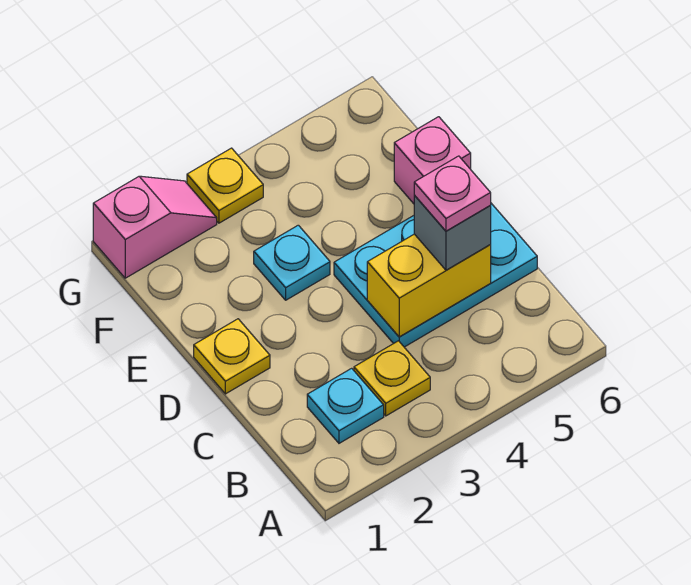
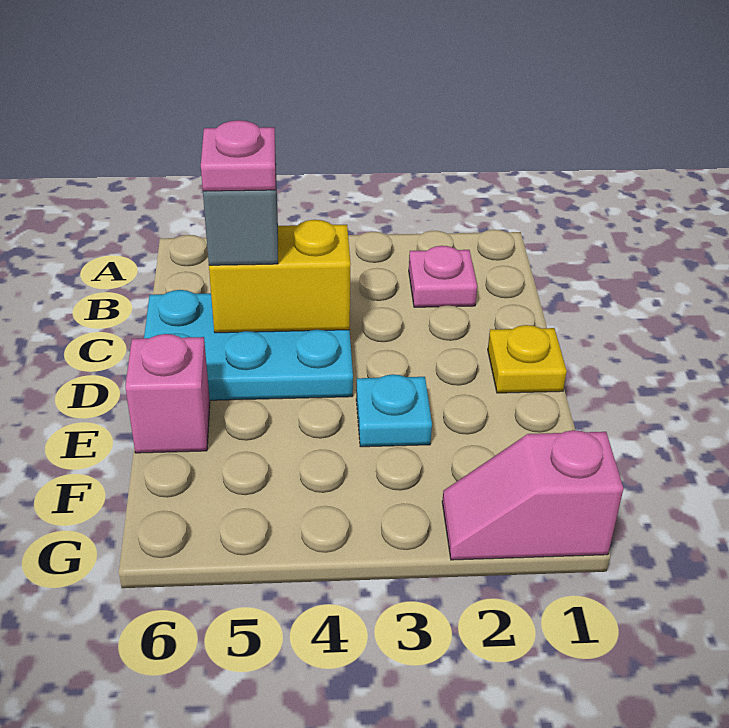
cyan 1x1 plate [307,368,384,443] -> pink 1x1 plate [409,246,477,307]
yellow 1x1 plate [354,341,430,416] -> none
yellow 1x1 plate [187,148,263,223] -> none

